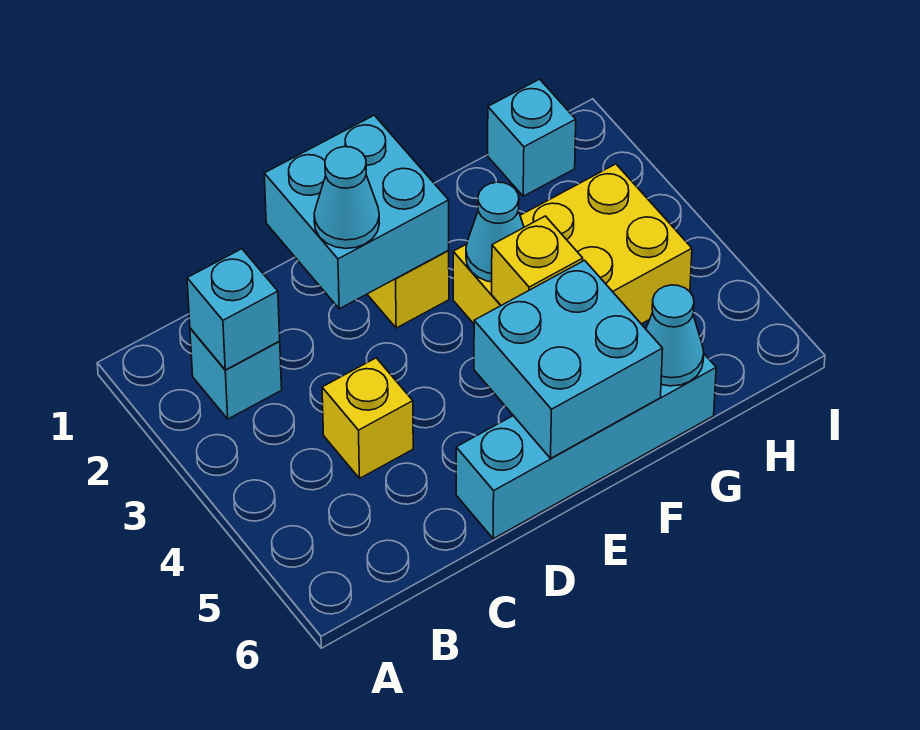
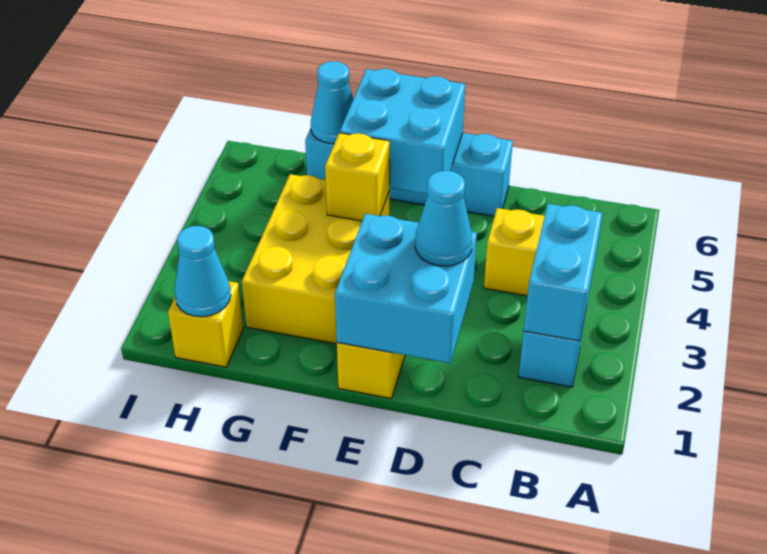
cyan 1x1 brick [187,249,280,370] -> cyan 1x2 brick [524,204,602,341]
yellow 2x3 brick [453,164,692,324] -> yellow 2x3 brick turned to [242,174,389,344]
cyan 1x1 cone [466,182,524,282] -> cyan 1x1 cone moved to [174,226,231,317]
cyan 1x1 brick [488,79,576,196] -> yellow 1x1 brick [168,281,243,367]

